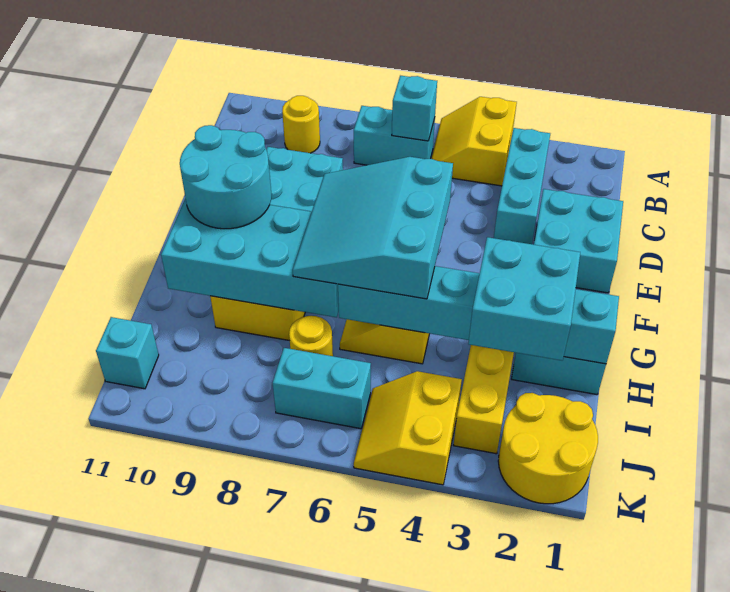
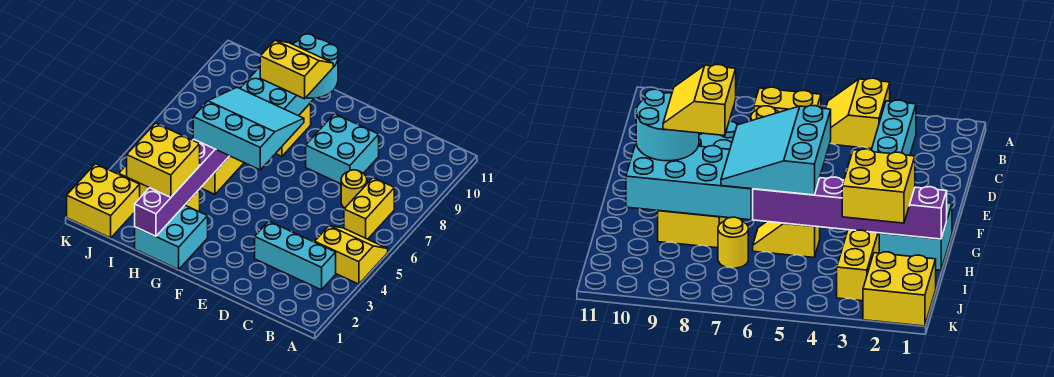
cyan 1x2 brick [354,106,435,165] -> yellow 1x2 brick [344,178,394,239]
cyan 1x1 brick [392,76,437,141] -> none
yellow 1x1 round brick [282,96,320,153] -> yellow 1x1 round brick moved to [341,170,367,208]
cyan 2x2 brick [534,189,623,293] -> none
cyan 1x6 brick [338,266,619,364] -> purple 1x6 brick [135,139,229,236]
cyan 2x2 brick [468,237,580,360] -> yellow 2x2 brick [127,123,200,197]
yellow 2x2 round brick [498,393,598,504] -> yellow 2x2 brick [67,164,140,238]
yellow 2x2 slope [354,371,462,485] -> yellow 2x2 slope moved to [260,40,333,99]
cyan 1x2 brick [273,348,371,429] -> none
cyan 1x1 brick [96,317,159,389] -> none

